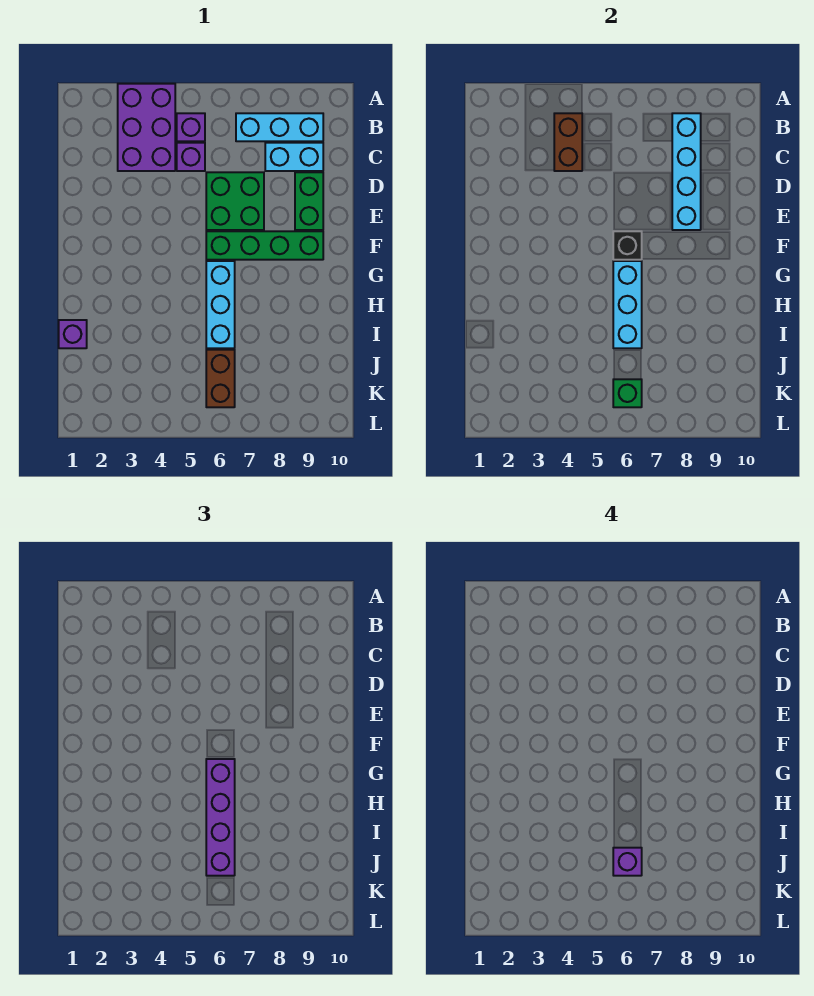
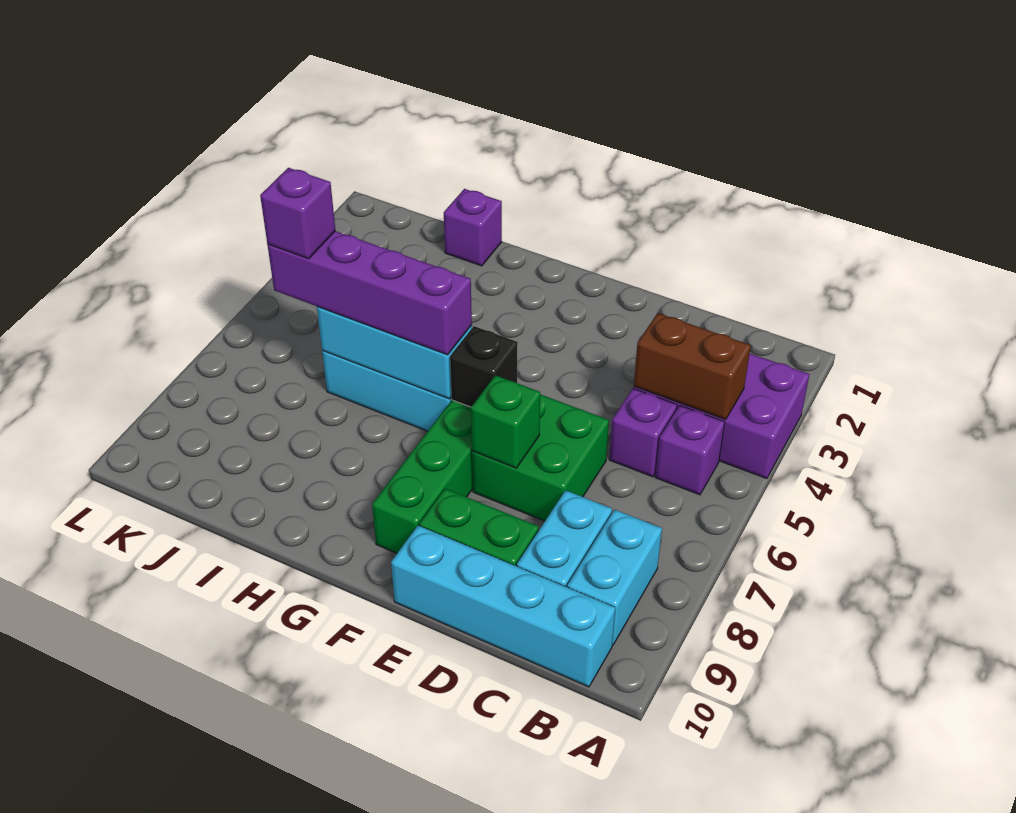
cyan 1x3 brick [236,113,323,141] -> cyan 1x2 brick [567,510,662,645]
cyan 1x4 brick [672,113,701,230] -> cyan 1x4 brick moved to [391,525,615,687]
brown 1x2 brick [206,350,235,407] -> none
green 1x1 brick [613,379,642,407] -> green 1x1 brick moved to [471,375,540,468]

